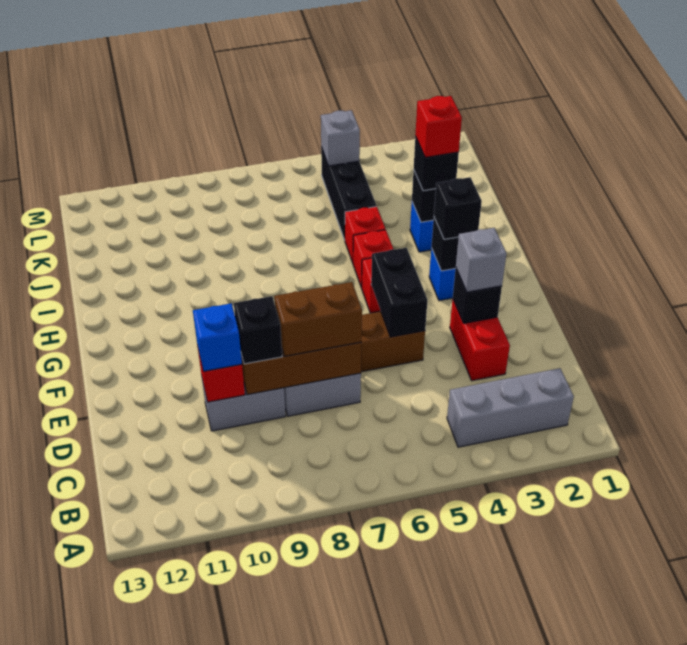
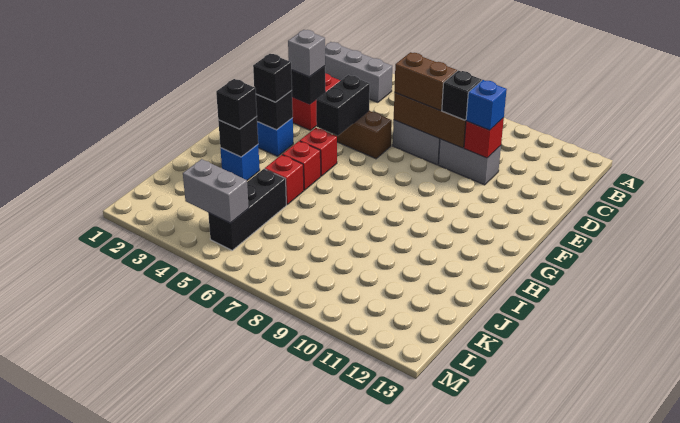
red 1x1 brick [415,96,462,157] -> none
grey 1x1 brick [321,110,360,166] -> grey 1x2 brick [183,159,249,223]

